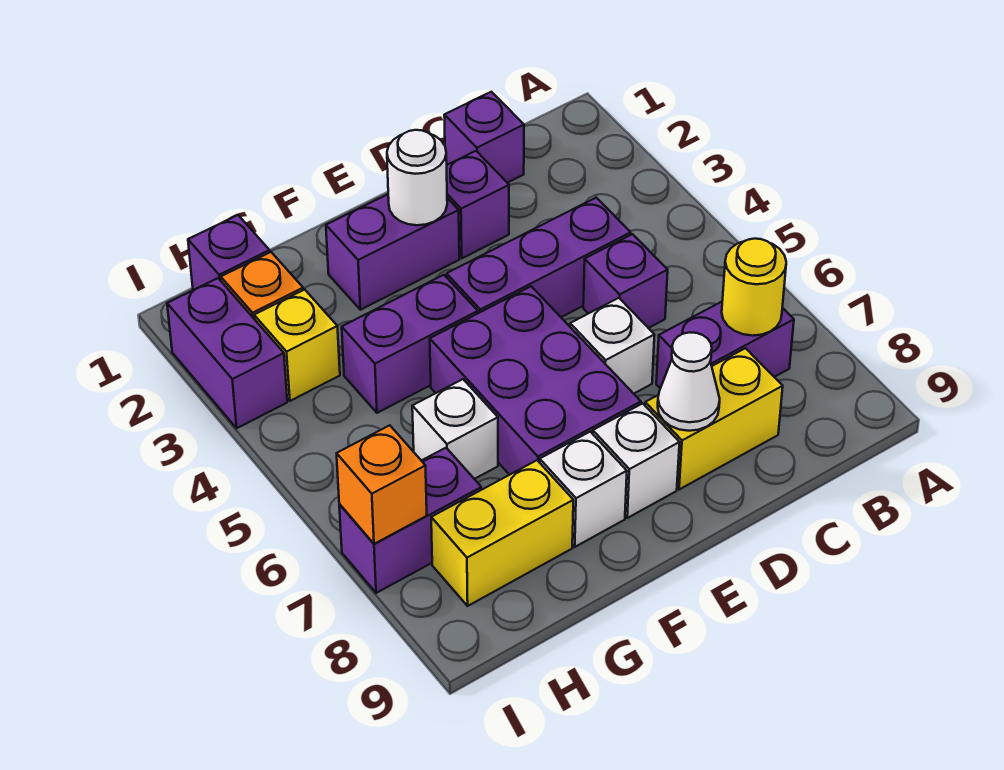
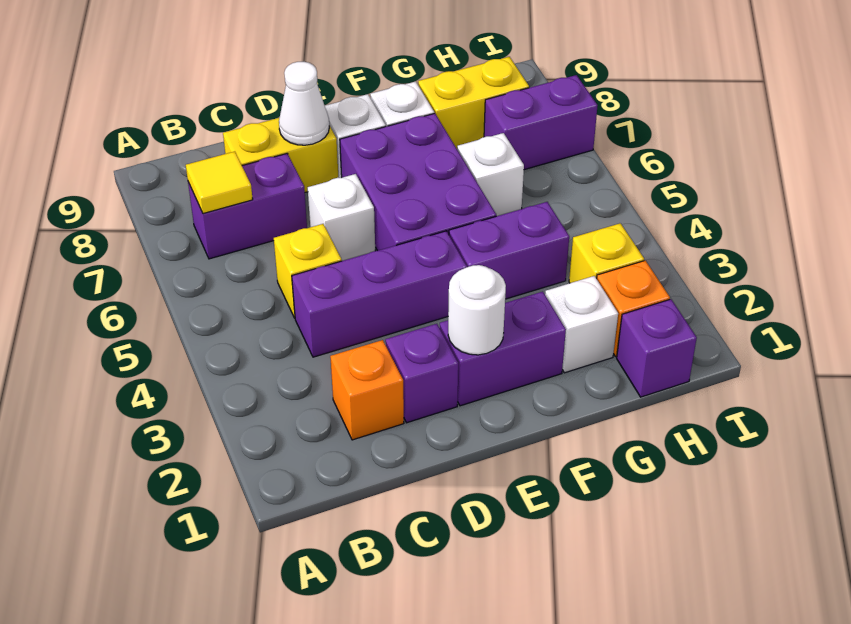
yellow 1x1 round brick [722,239,786,336] -> yellow 1x1 tile [186,151,253,214]
purple 1x1 brick [444,92,524,183] -> none
purple 1x1 brick [583,234,668,328] -> yellow 1x1 brick [274,224,342,318]
none -> white 1x1 brick [545,276,618,373]
purple 1x2 brick [167,278,287,428] -> none
orange 1x1 brick [337,425,427,544] -> orange 1x1 brick moved to [330,340,404,440]

